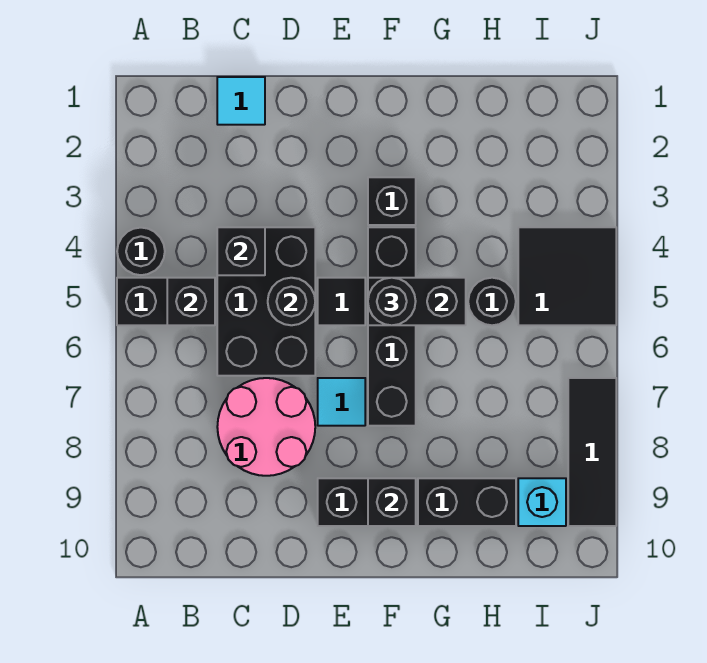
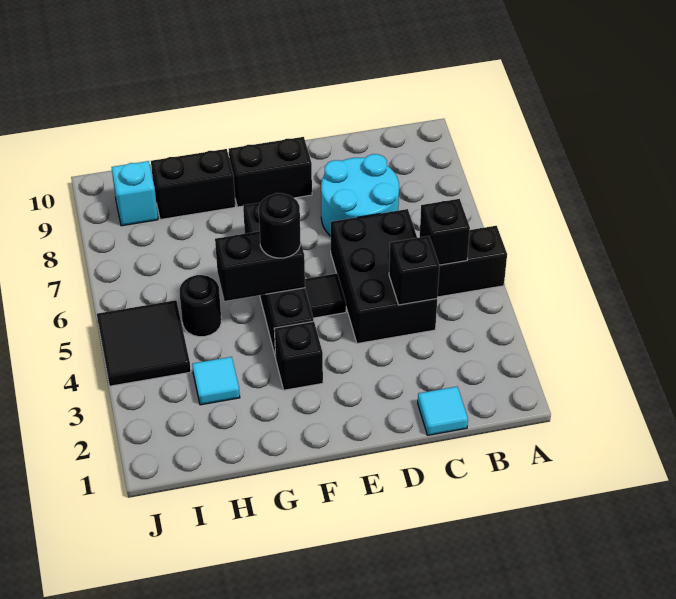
black 1x1 round brick [117,228,165,275] -> none
pink 2x2 round brick [217,378,315,476] -> cyan 2x2 round brick [321,154,399,236]
black 1x1 round brick [268,278,315,325] -> none
cyan 1x1 tile [318,378,365,426] -> cyan 1x1 tile moved to [192,357,240,405]
black 1x1 brick [368,478,416,526] -> none
black 1x3 tile [568,378,616,526] -> none

